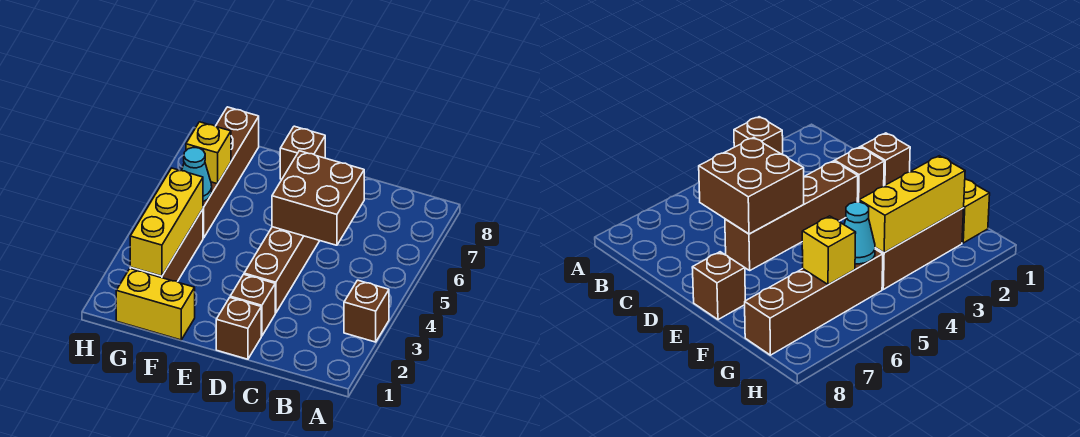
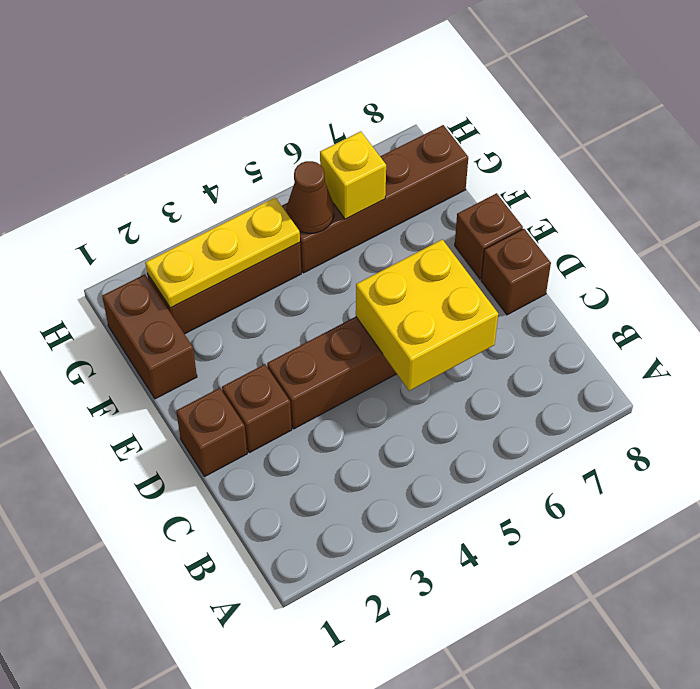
brown 1x1 brick [344,280,389,342] -> brown 1x1 brick moved to [481,229,551,315]
brown 2x2 brick [272,151,364,245] -> yellow 2x2 brick [356,239,498,391]
yellow 1x2 brick [116,269,195,340] -> brown 1x2 brick [102,274,197,399]
yellow 1x3 brick [130,168,203,276] -> yellow 1x3 plate [145,198,300,308]
cyan 1x1 cone [182,148,212,202] -> brown 1x1 cone [287,161,334,233]

